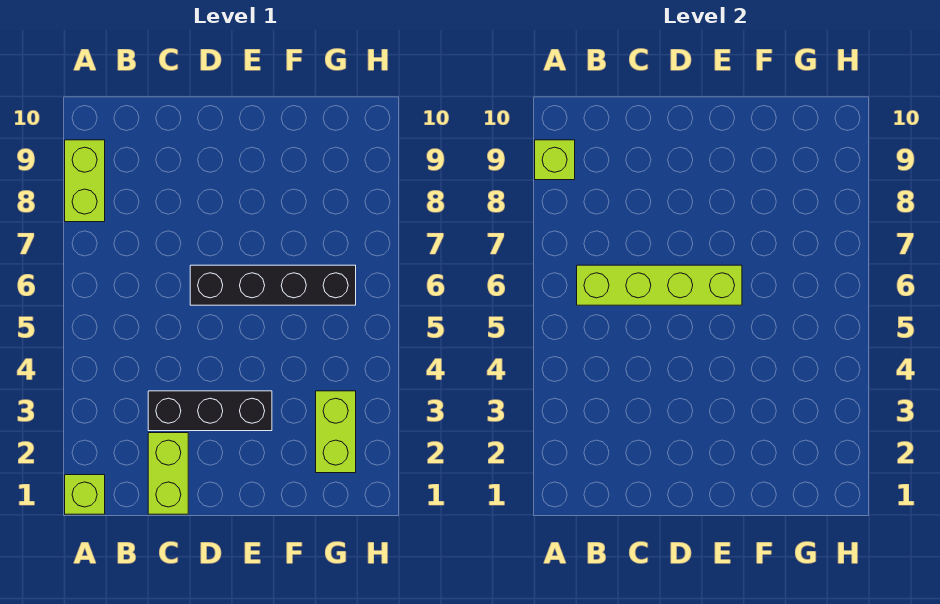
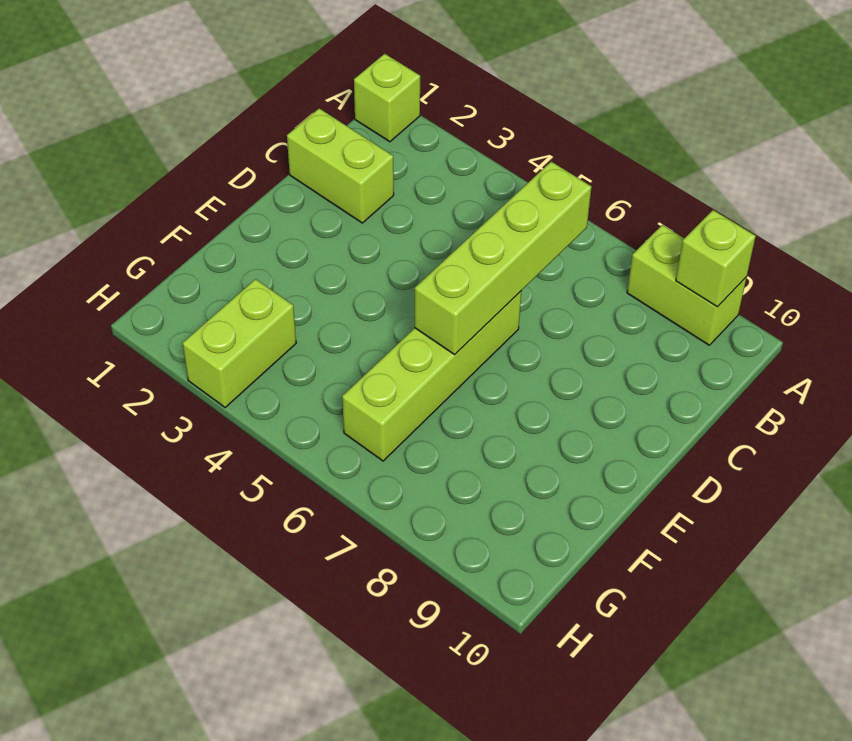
black 1x3 brick [148,391,272,431] -> none
black 1x4 brick [190,265,356,305] -> lime 1x4 brick [342,291,521,461]
lime 1x2 brick [316,391,356,473] -> lime 1x2 brick turned to [183,279,296,407]

